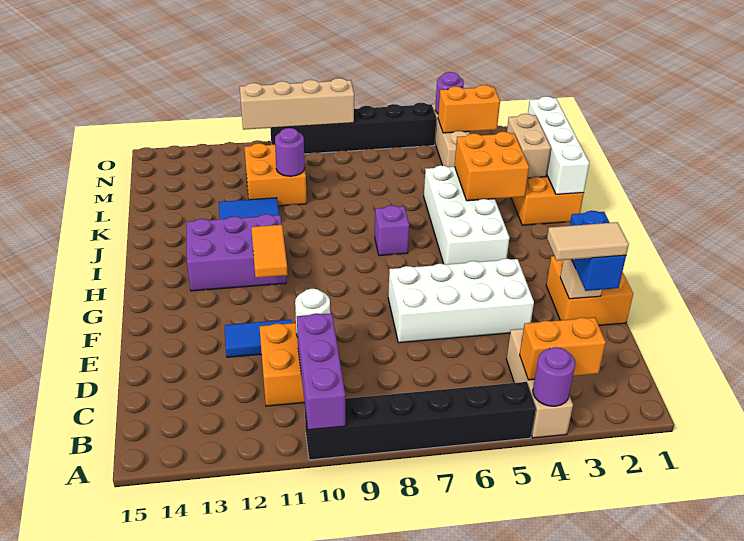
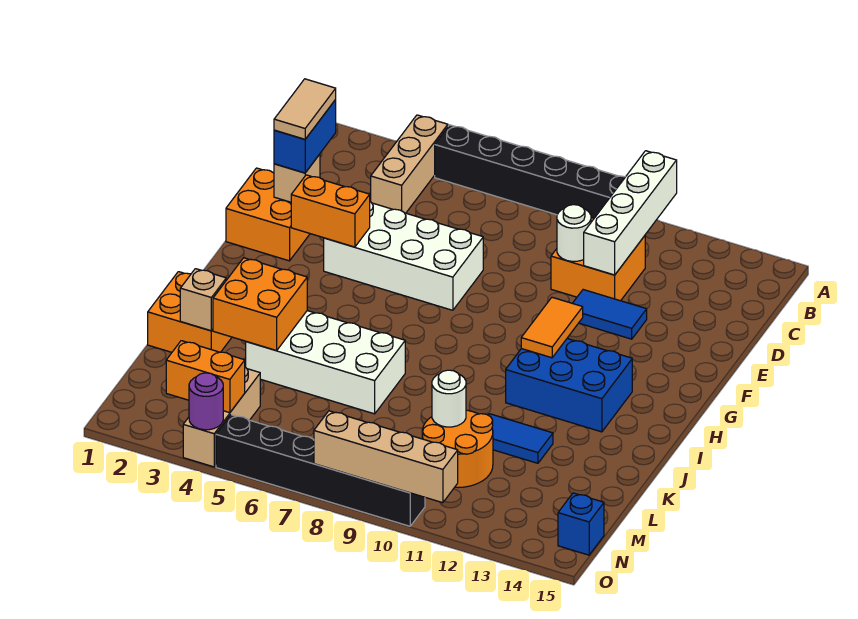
purple 1x1 round brick [533,347,575,406] -> none
purple 1x3 brick [297,313,345,430] -> none
orange 1x2 brick [520,317,606,380] -> orange 1x2 brick moved to [291,175,370,247]
tan 1x2 tile [547,222,629,261] -> tan 1x2 tile turned to [274,79,336,139]
white 2x4 brick [424,165,509,265] -> white 2x4 brick turned to [246,311,405,414]
purple 2x3 brick [187,214,286,291] -> blue 2x3 brick [506,339,632,432]
purple 1x1 brick [375,205,409,256] -> none
white 1x4 brick [528,96,589,194] -> white 1x4 brick moved to [584,151,677,275]
tan 1x2 brick [507,114,551,178] -> tan 1x1 brick [180,269,226,331]
orange 2x2 brick [245,143,307,206] -> orange 2x2 round brick [422,410,493,488]
purple 1x1 round brick [275,128,305,176] -> white 1x1 round brick [432,370,466,427]
none -> blue 1x1 brick [558,493,604,555]

